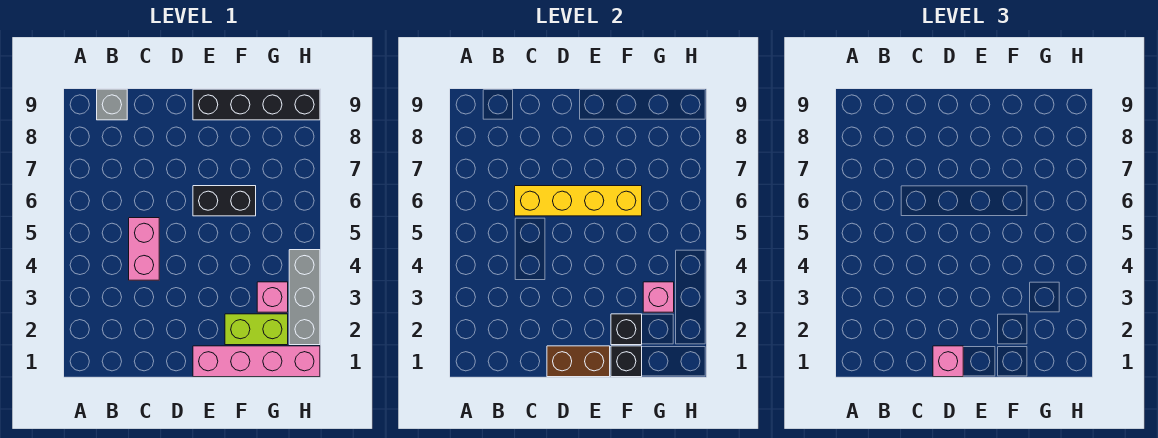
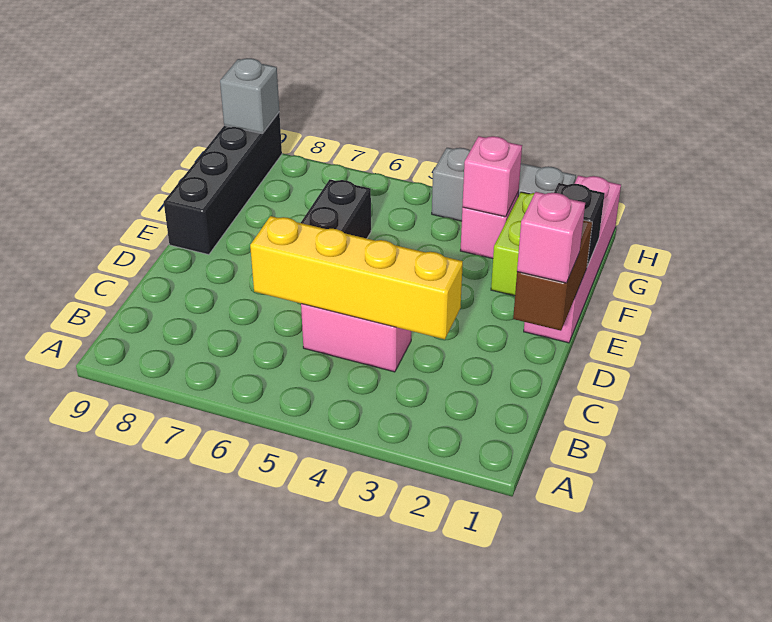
grey 1x1 brick [97,89,127,120] -> grey 1x1 brick moved to [220,58,279,134]
yellow 1x4 brick [515,186,642,216] -> yellow 1x4 brick turned to [250,216,463,339]
black 1x1 brick [611,314,642,345] -> none

